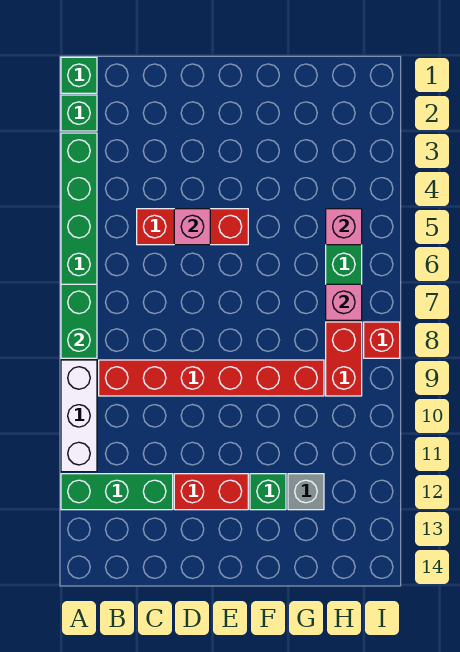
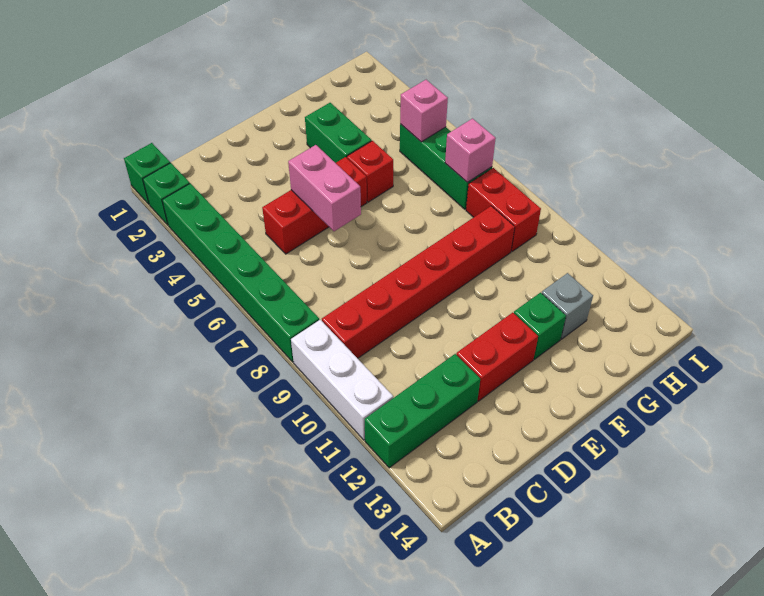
green 1x2 brick [61,284,97,358] -> green 1x2 brick moved to [305,103,372,163]
pink 1x1 brick [174,209,210,245] -> pink 1x2 brick [288,145,361,231]
red 1x1 brick [364,322,400,358] -> red 1x1 brick moved to [347,141,393,202]

